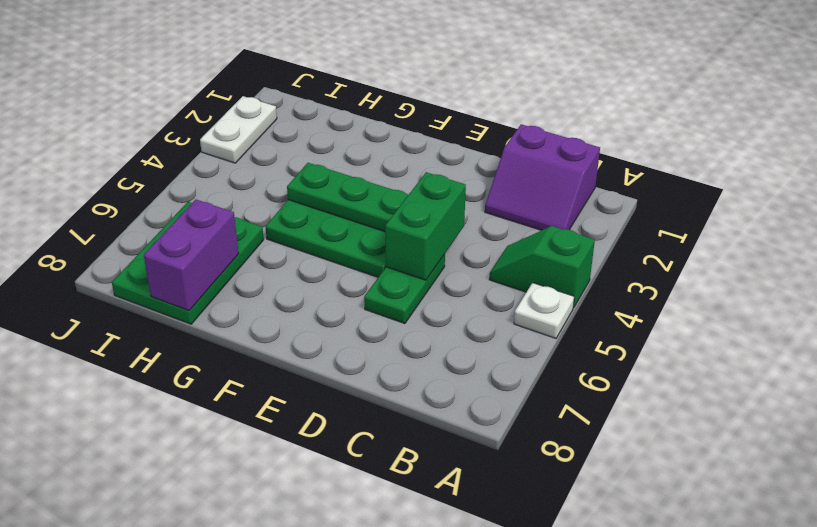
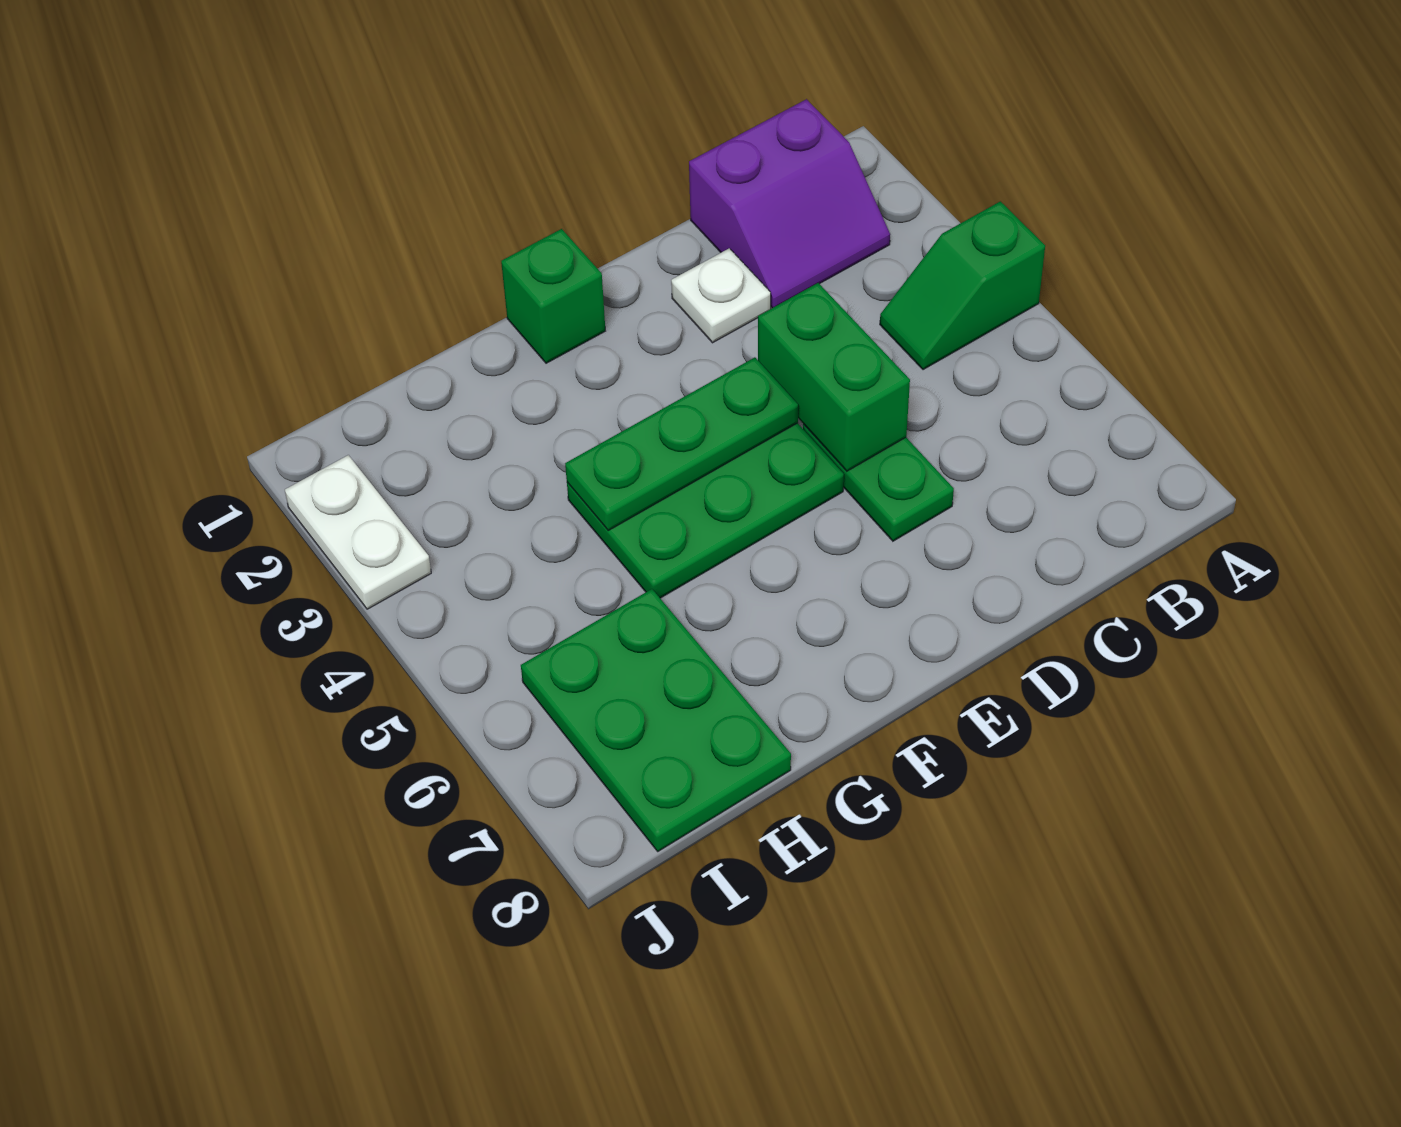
white 1x1 plate [514,283,574,338] -> white 1x1 plate moved to [671,248,771,343]
none -> green 1x1 brick [501,229,605,363]
purple 1x2 brick [144,200,239,311] -> none

